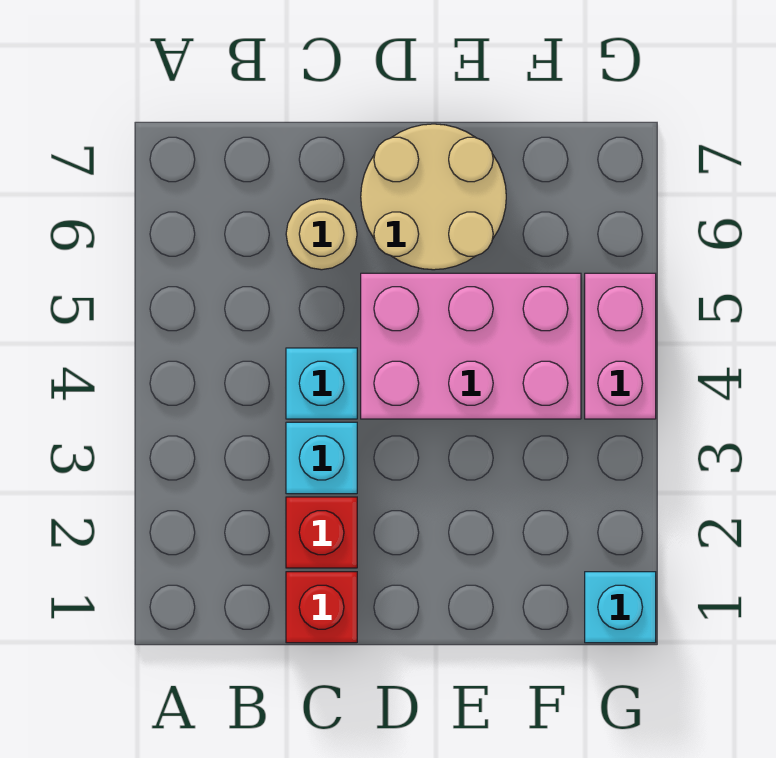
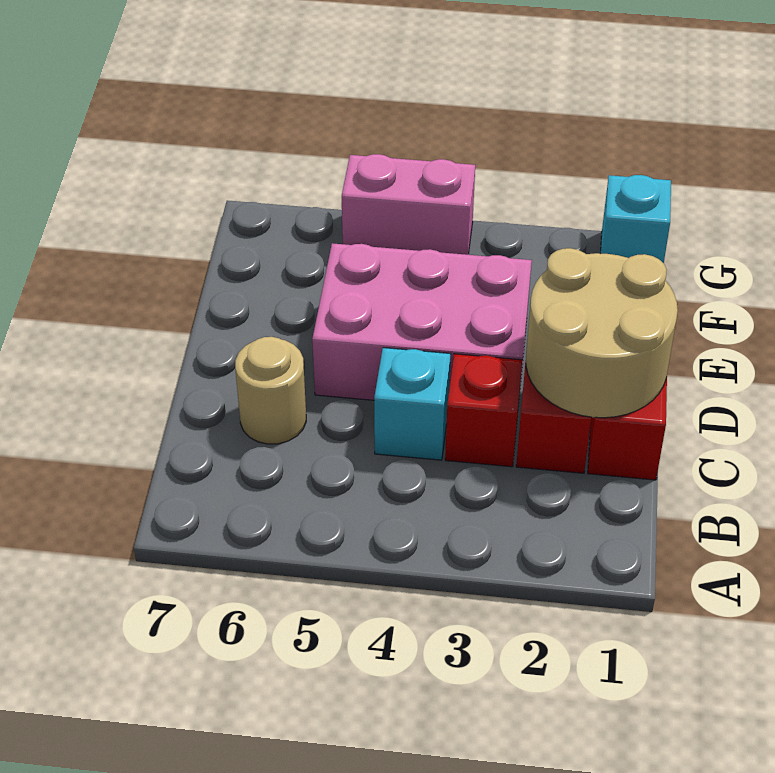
cyan 1x1 brick [286,422,357,494] -> red 1x1 brick [445,354,522,467]
pink 2x3 brick [361,273,581,419] -> pink 2x3 brick turned to [312,243,532,400]
tan 2x2 round brick [361,124,506,270] -> tan 2x2 round brick moved to [526,248,678,418]

